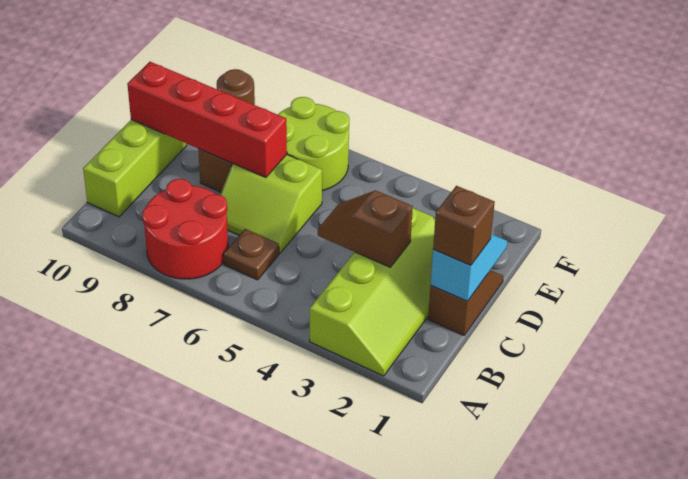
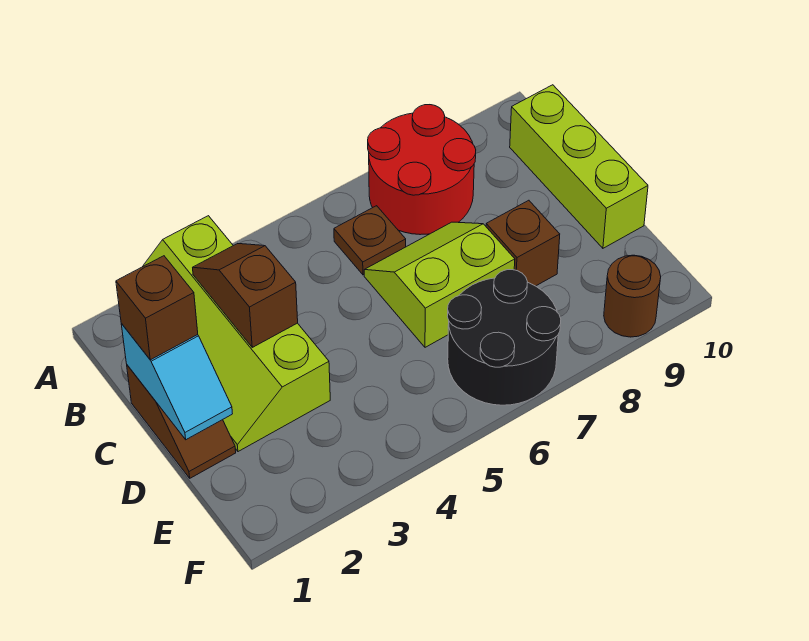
brown 1x2 slope [318,190,413,267] -> brown 1x2 slope turned to [193,244,298,347]
red 1x4 brick [127,62,287,177] -> none
lime 2x2 round brick [278,97,350,191] -> black 2x2 round brick [447,270,561,405]

